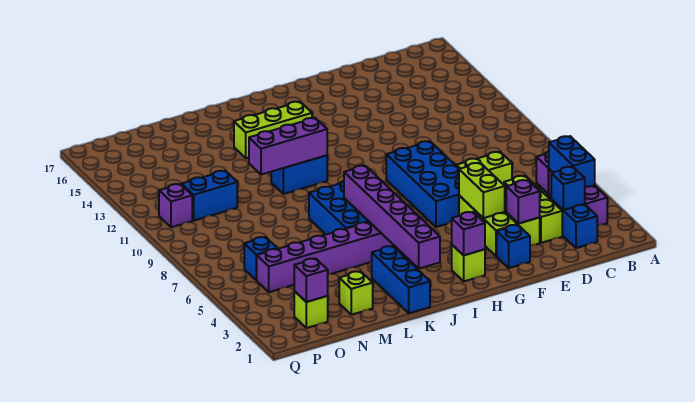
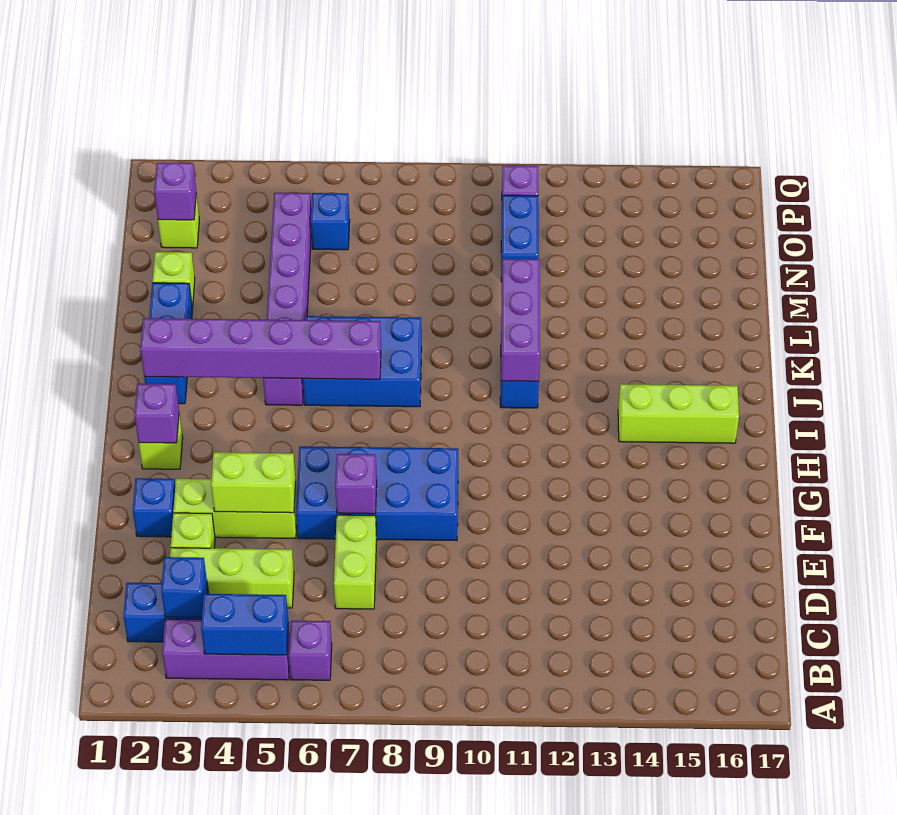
purple 1x1 brick [506,180,540,224] -> purple 1x1 brick moved to [335,454,377,514]
lime 1x3 brick [234,102,312,158] -> lime 1x3 brick turned to [618,384,739,443]
blue 1x3 brick [372,246,430,313] -> blue 1x3 brick turned to [144,283,192,404]

